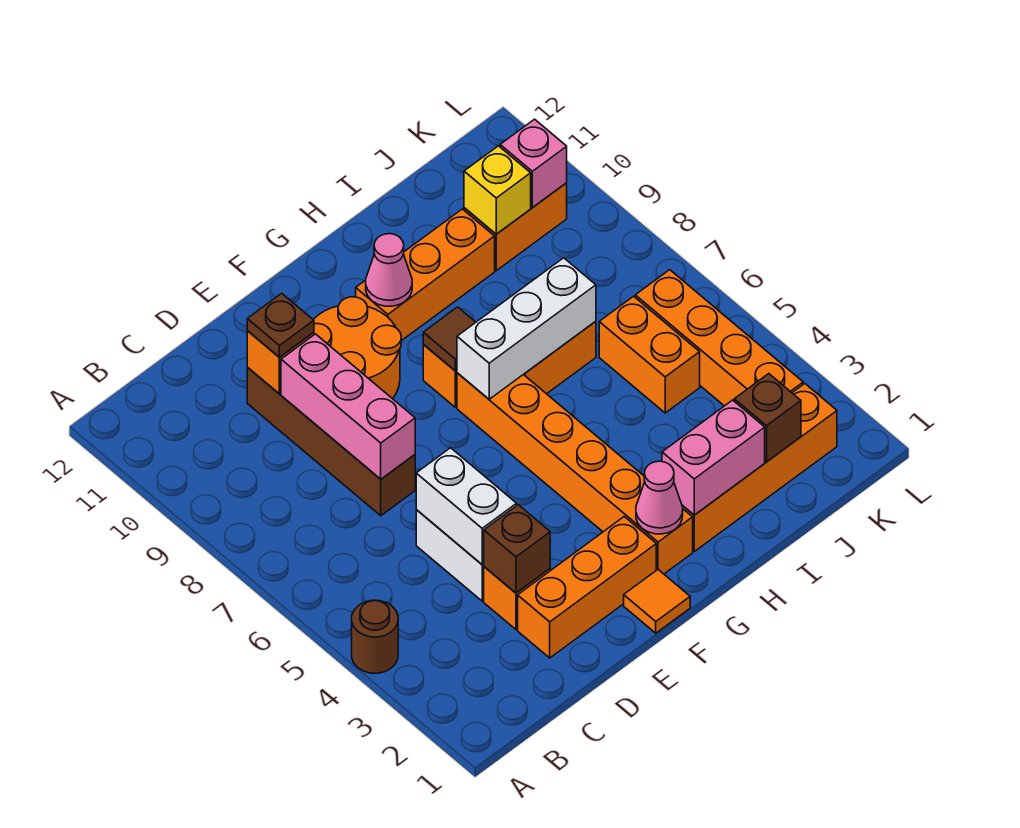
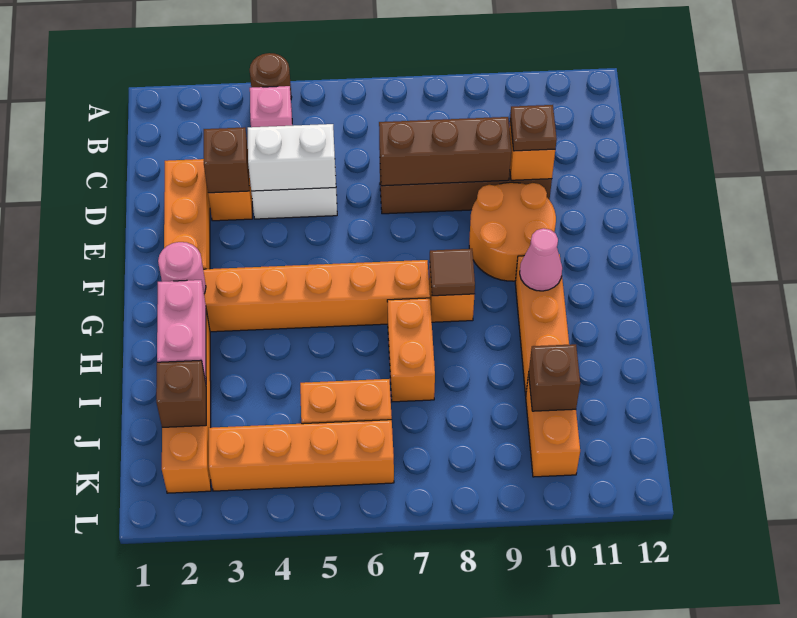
pink 1x3 brick [281,334,415,479] -> brown 1x3 brick [379,117,511,186]
orange 1x1 tile [624,570,690,633] -> none
pink 1x1 cone [636,461,683,534] -> pink 1x1 round brick [158,242,206,294]
white 1x3 brick [457,258,596,399] -> none
yellow 1x1 brick [464,146,531,234] -> brown 1x1 brick [529,344,580,411]
pink 1x1 brick [500,119,567,208] -> pink 1x1 brick moved to [250,86,292,127]

